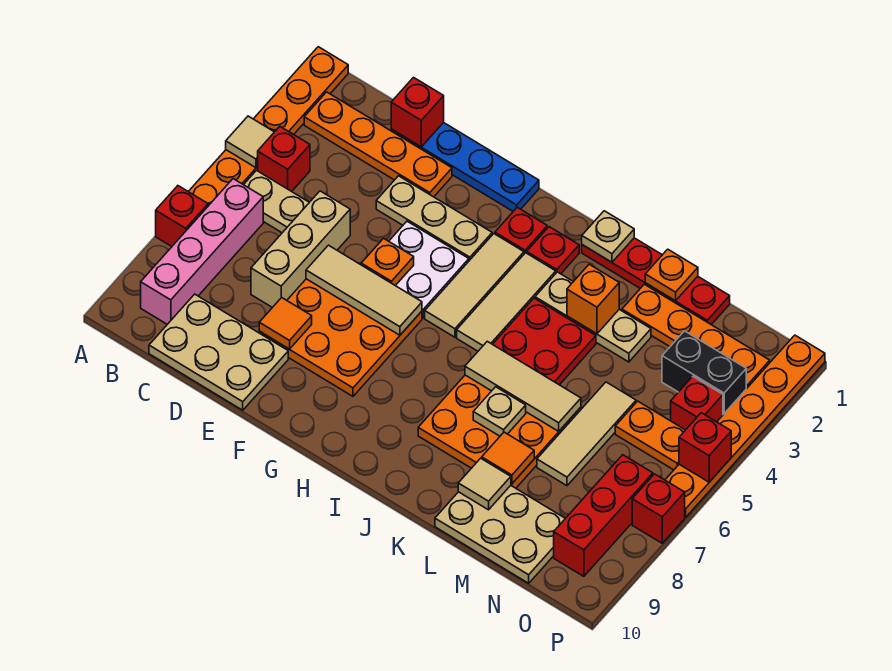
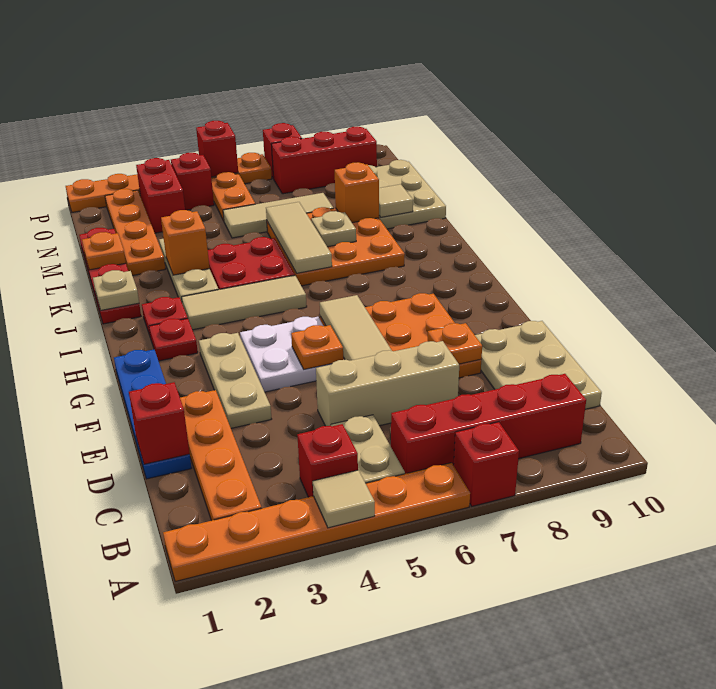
pink 1x4 brick [141,179,263,324] -> red 1x4 brick [391,374,586,474]
orange 1x1 tile [259,297,312,349] -> orange 1x1 plate [428,323,482,364]
tan 1x3 tile [425,234,524,337] -> none
orange 1x1 tile [482,432,534,484] -> orange 1x1 brick [335,162,379,223]
black 1x2 brick [662,331,746,415] -> red 1x2 brick [136,158,185,233]

